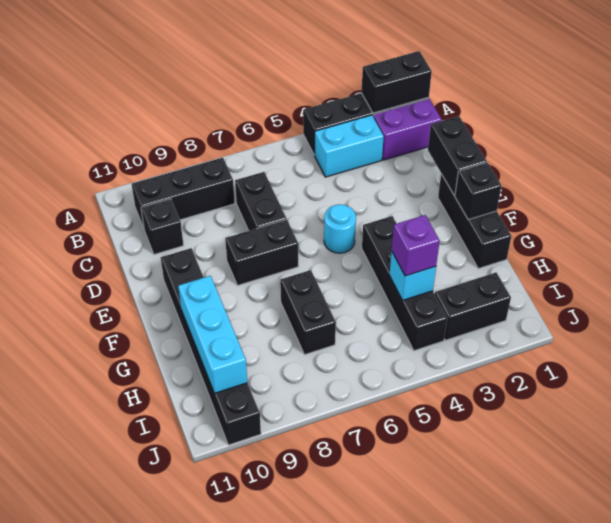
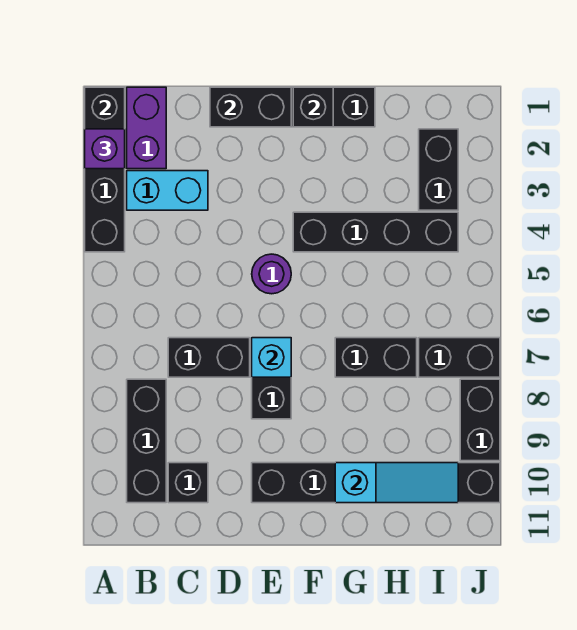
cyan 1x2 brick [315,115,384,177] -> cyan 1x2 brick turned to [127,171,208,210]
cyan 1x1 round brick [324,204,356,253] -> purple 1x1 round brick [252,254,291,294]
cyan 1x3 brick [178,276,247,393] -> cyan 1x3 slope [335,463,458,503]
cyan 1x1 brick [389,252,436,300] -> cyan 1x1 brick moved to [252,338,291,377]
purple 1x1 brick [392,215,440,276] -> purple 1x1 brick moved to [85,129,125,169]
none -> black 1x2 brick [419,338,500,377]
none -> black 1x2 brick [460,379,500,461]

